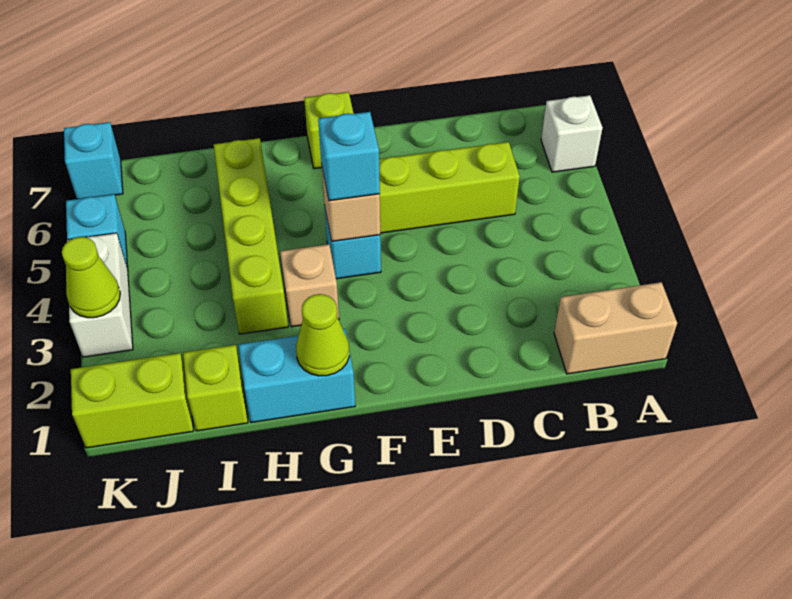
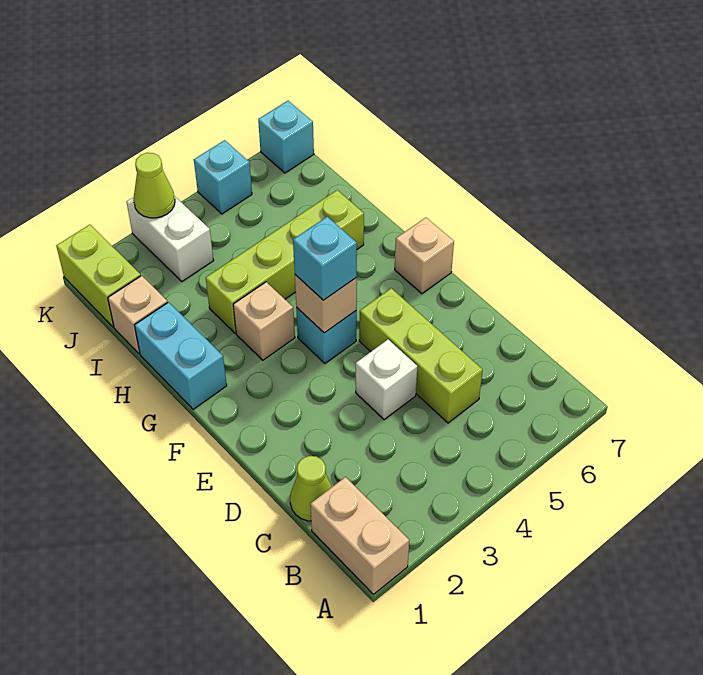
white 1x1 brick [541,95,602,172] -> white 1x1 brick moved to [356,340,418,420]
lime 1x1 brick [304,92,354,169] -> tan 1x1 brick [395,218,454,294]
lime 1x1 cone [296,294,349,376] -> lime 1x1 cone moved to [290,456,332,521]
lime 1x1 brick [183,345,248,431] -> tan 1x1 brick [108,276,168,354]
white 1x2 brick [67,233,133,357] -> white 1x2 brick turned to [127,196,214,281]

